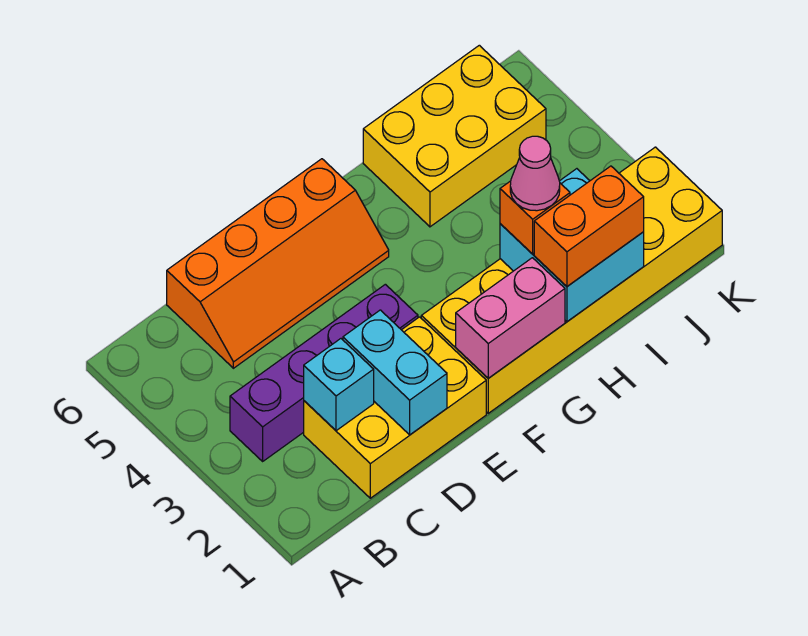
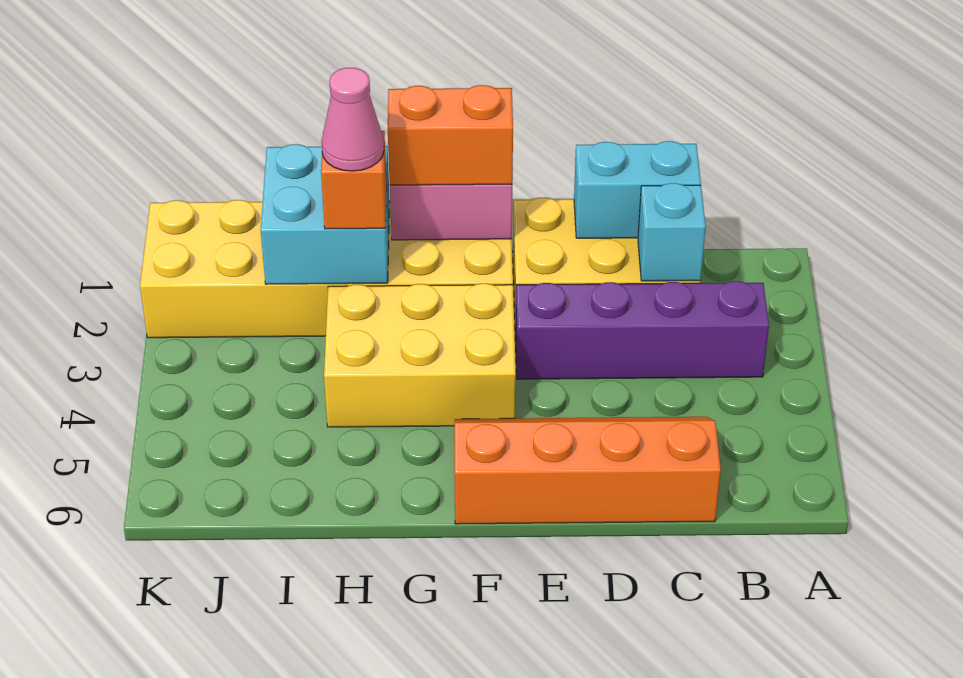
cyan 1x2 brick [343,310,447,435] -> cyan 1x2 brick turned to [574,141,701,238]
orange 1x2 brick [534,166,644,286] -> orange 1x2 brick moved to [388,85,513,185]
yellow 2x3 brick [363,45,546,227] -> yellow 2x3 brick moved to [324,283,516,427]

